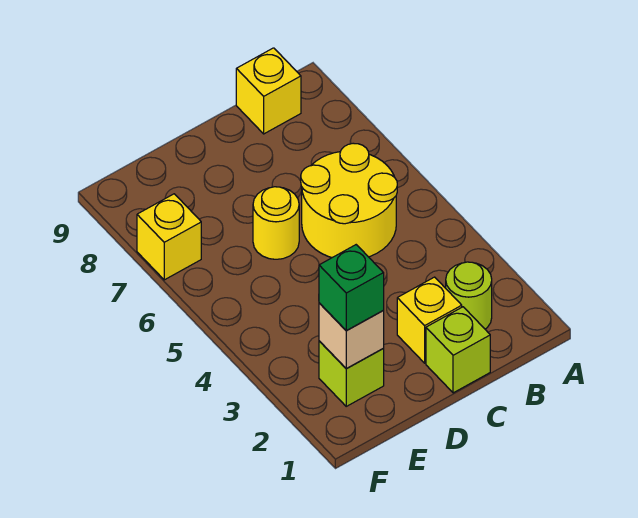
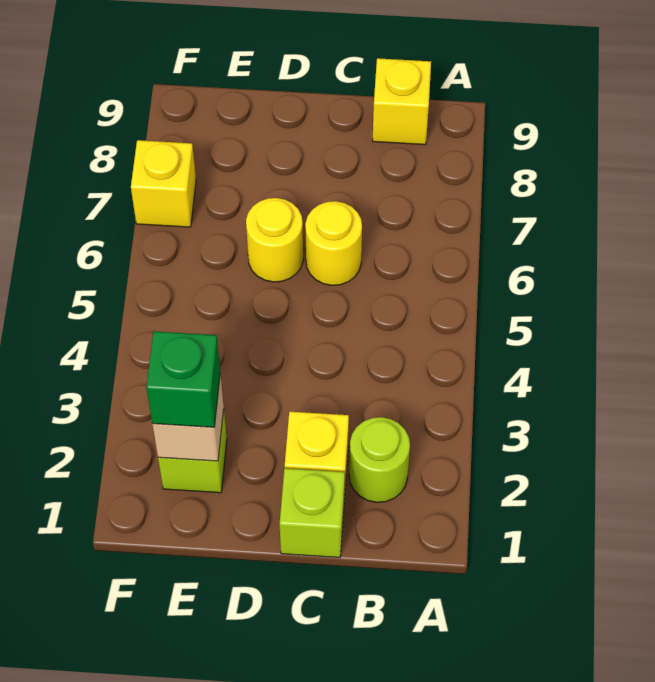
yellow 2x2 round brick [301,143,397,258] -> yellow 1x1 round brick [305,201,362,285]

